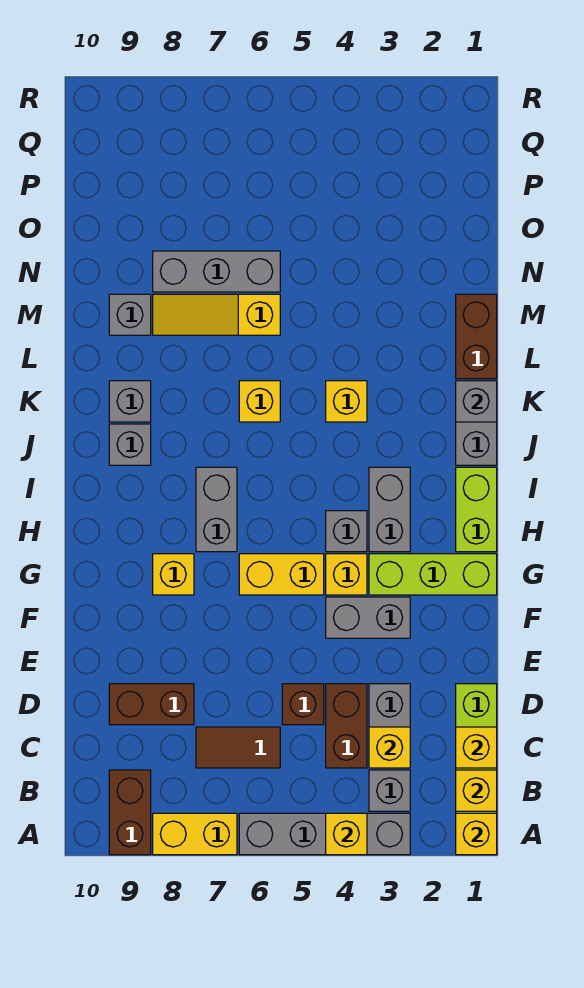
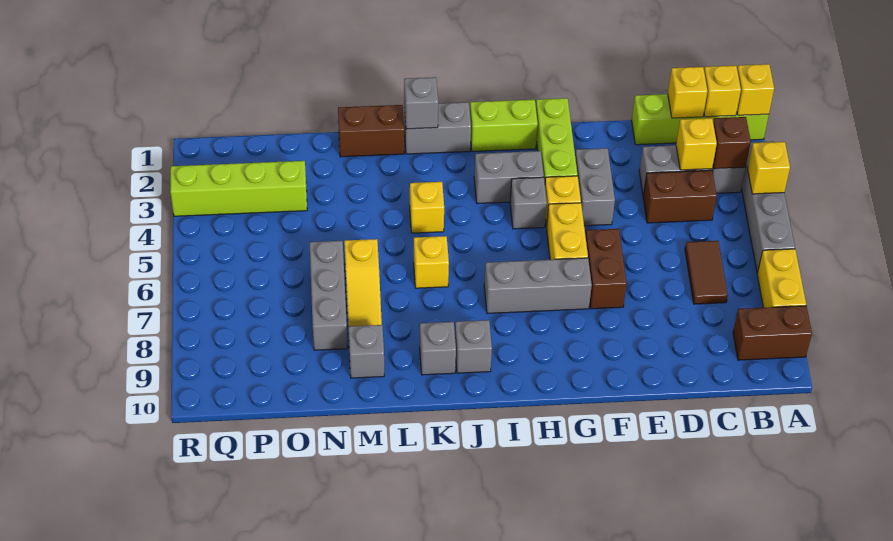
brown 1x1 brick [282,684,324,725] -> brown 1x1 brick moved to [713,117,751,169]
brown 1x2 brick [109,684,194,725] -> brown 1x2 brick moved to [586,229,627,309]
yellow 1x1 brick [153,554,194,595] -> none
grey 1x2 brick [196,467,237,552] -> grey 1x3 brick [484,258,592,313]
none -> lime 1x4 brick [170,161,307,216]

